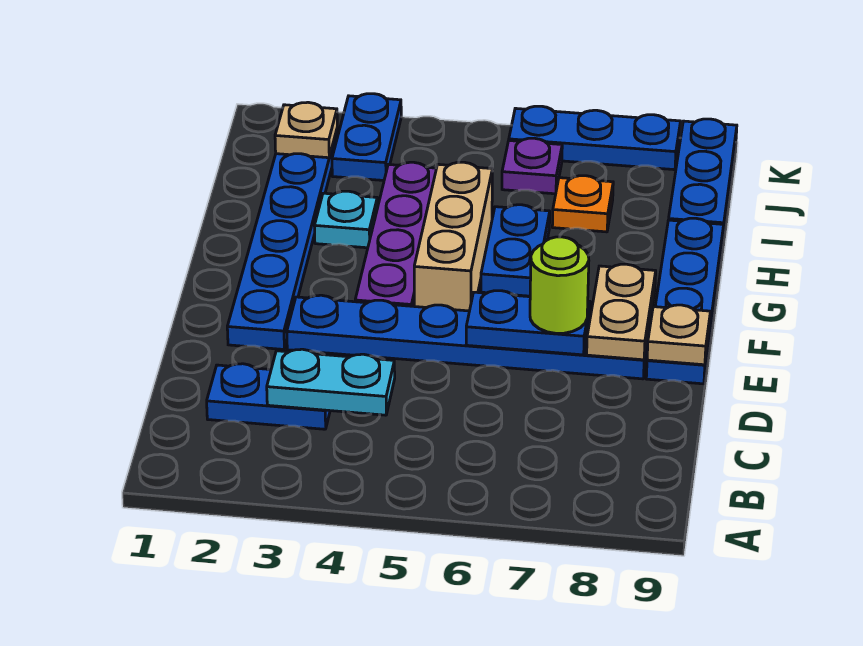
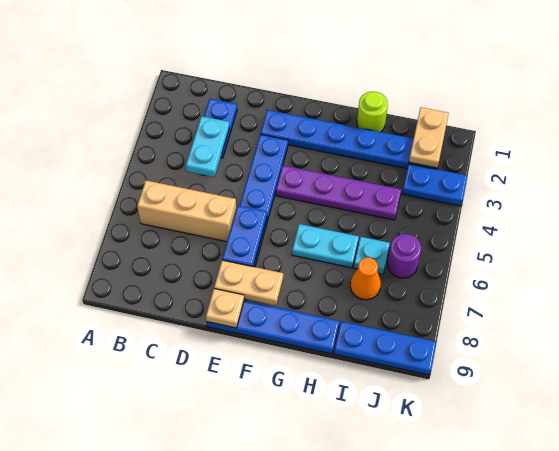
lime 1x1 round brick [530,237,589,333] -> lime 1x1 round brick moved to [357,92,388,132]
tan 1x3 brick [414,162,493,311] -> tan 1x3 brick moved to [137,180,236,242]
blue 1x2 plate [481,205,550,296] -> cyan 1x2 plate [292,224,359,268]
cyan 1x1 plate [314,191,377,248] -> cyan 1x1 plate moved to [354,237,390,274]
orange 1x1 plate [552,176,613,232] -> orange 1x1 cone [350,258,381,300]
tan 1x1 plate [275,102,337,158] -> tan 1x2 plate [409,108,449,168]
purple 1x1 plate [502,138,562,194] -> purple 1x1 round brick [388,234,421,278]
blue 1x3 plate [509,106,681,170] -> none

